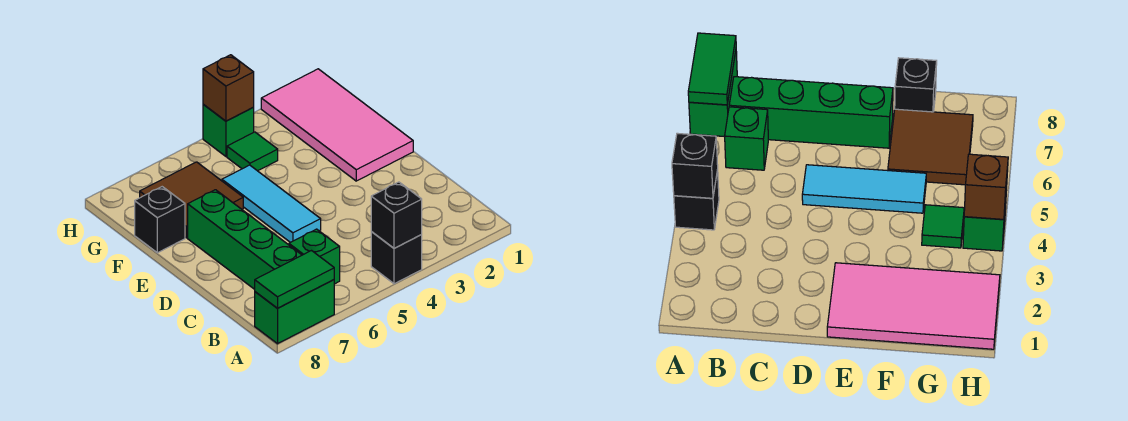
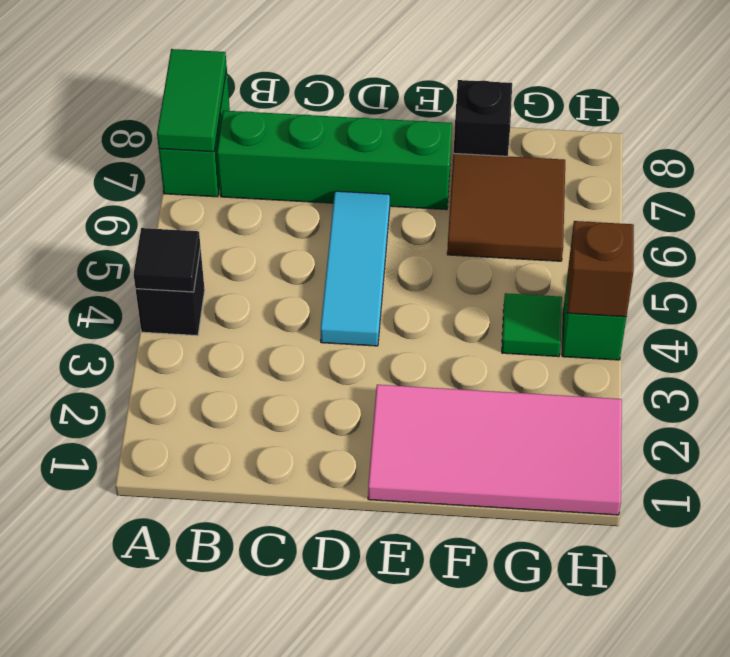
black 1x1 brick [371,182,422,248] -> black 1x1 tile [134,228,200,292]
green 1x1 brick [289,229,340,284] -> none
cyan 1x3 tile [222,165,321,243] -> cyan 1x3 tile turned to [320,191,390,346]

